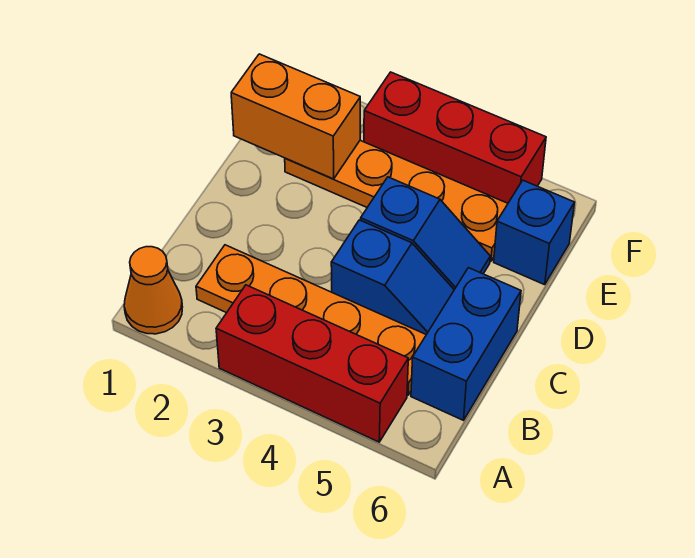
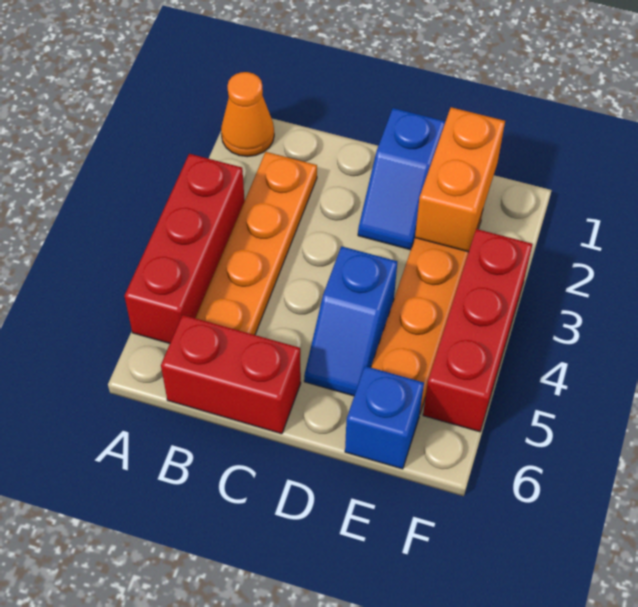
blue 1x2 brick [411,268,521,420] -> red 1x2 brick [161,315,301,434]
blue 1x2 slope [331,220,454,335] -> blue 1x2 slope moved to [358,108,446,250]

